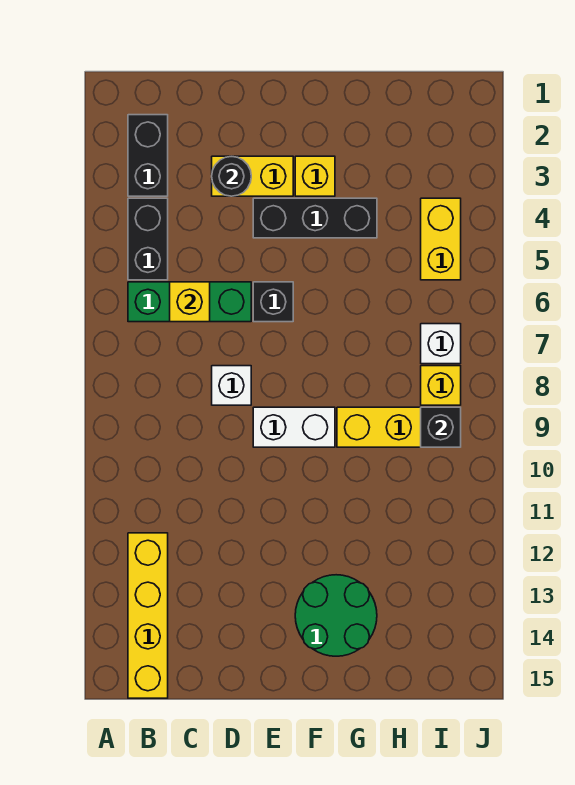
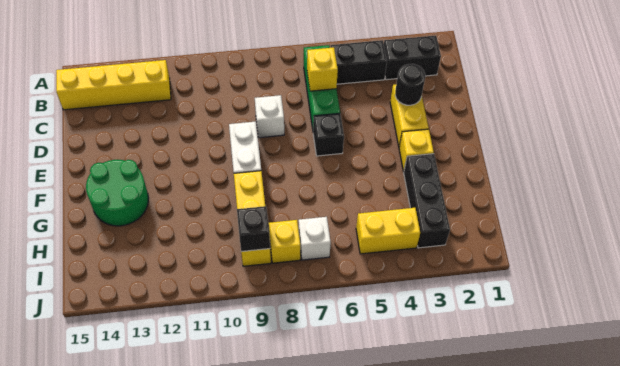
black 1x3 brick [253,198,377,238] -> black 1x3 brick moved to [404,154,450,248]

